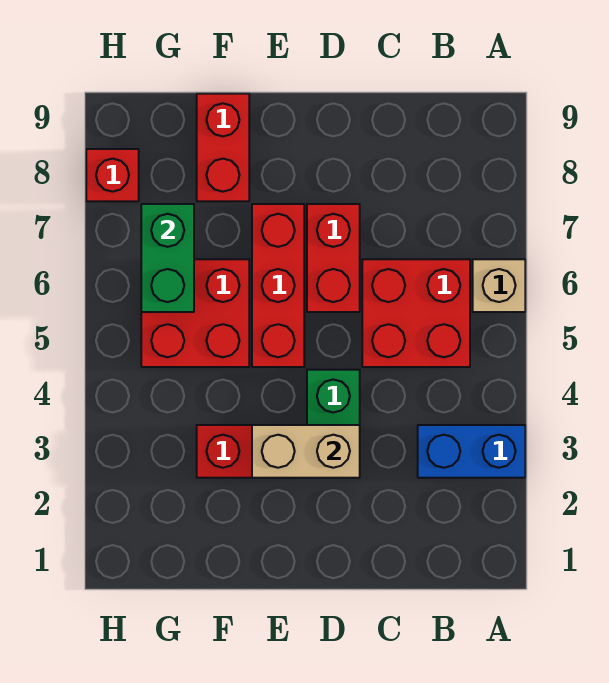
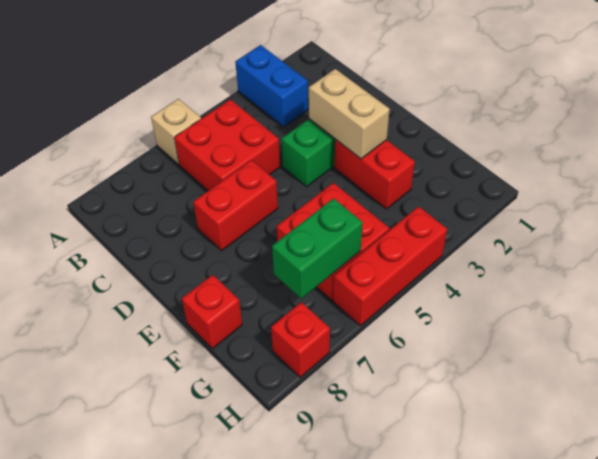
red 1x3 brick [252,204,304,367] -> red 1x3 brick moved to [333,206,447,326]
red 1x2 brick [197,94,249,201] -> red 1x1 brick [182,275,242,349]

